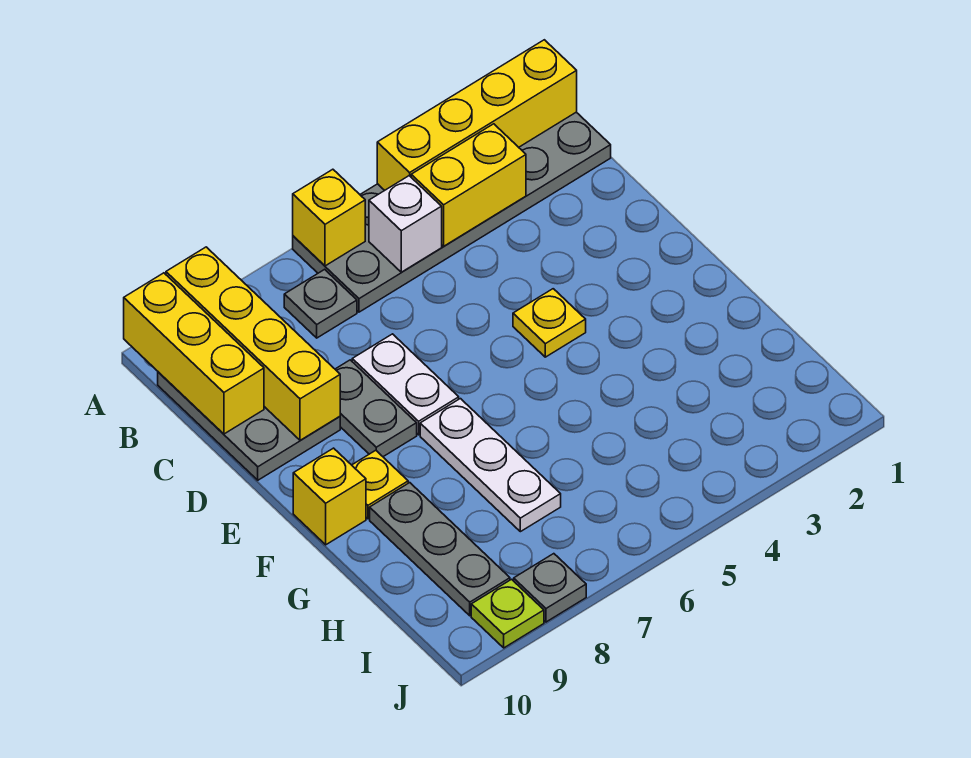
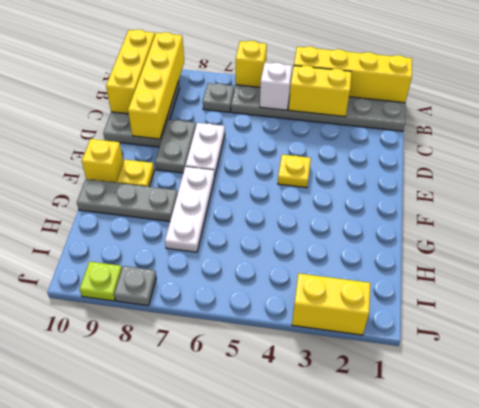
grey 1x3 plate [370,483,510,616] -> grey 1x3 plate turned to [77,179,177,221]
none -> yellow 1x2 brick [292,273,371,335]

